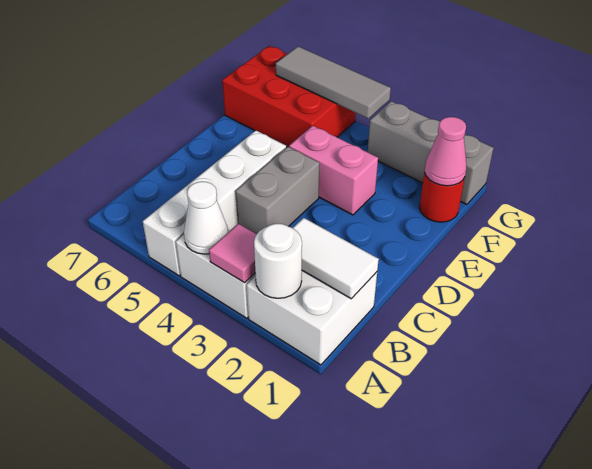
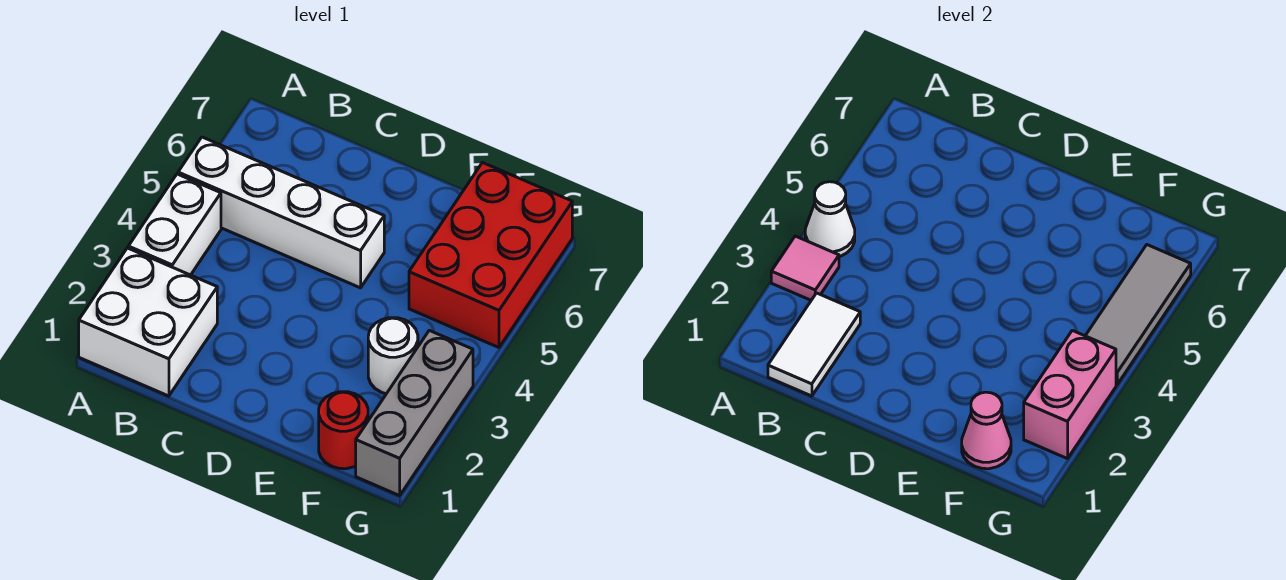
white 1x1 round brick [254,223,302,298] -> white 1x1 round brick moved to [368,318,418,394]
grey 1x2 brick [235,147,320,234] -> none
pink 1x2 brick [289,126,378,215] -> pink 1x2 brick moved to [1024,330,1116,459]

